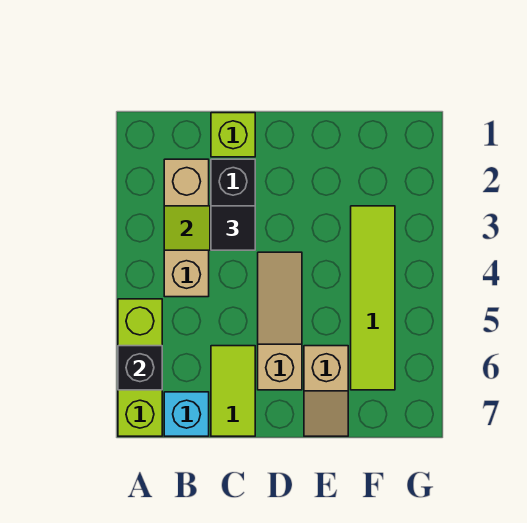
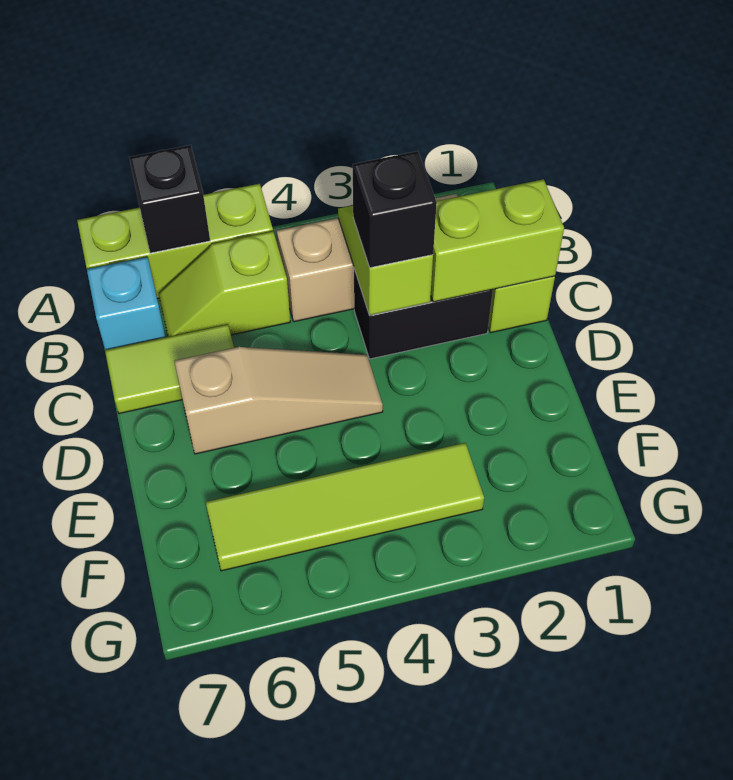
none -> lime 1x2 slope [159,231,290,337]
none -> lime 1x2 brick [431,179,564,302]
black 1x1 tile [211,206,255,250] -> black 1x1 brick [353,151,437,268]
tan 1x2 slope [304,346,348,436] -> none

